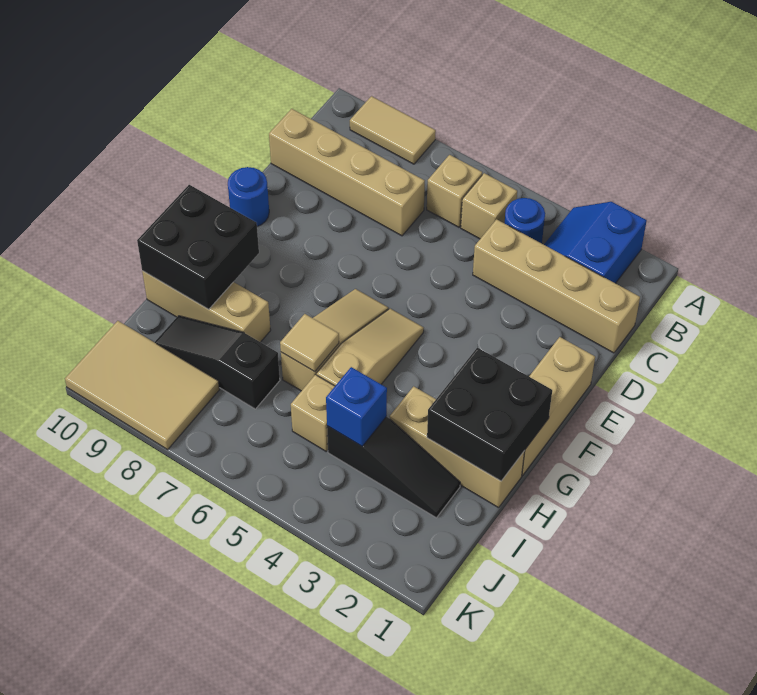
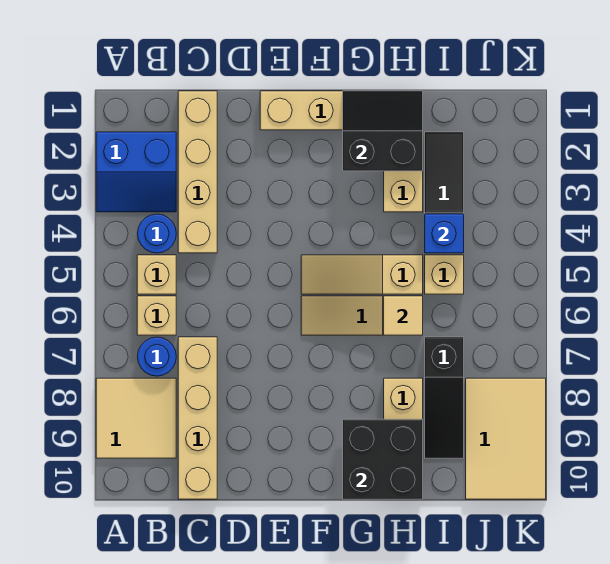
tan 1x2 tile [350,96,436,164] -> tan 2x2 tile [96,378,176,458]
blue 1x1 round brick [228,167,269,227] -> blue 1x1 round brick moved to [137,337,176,376]
black 2x2 brick [427,348,552,481] -> black 2x2 slope [343,91,423,171]

